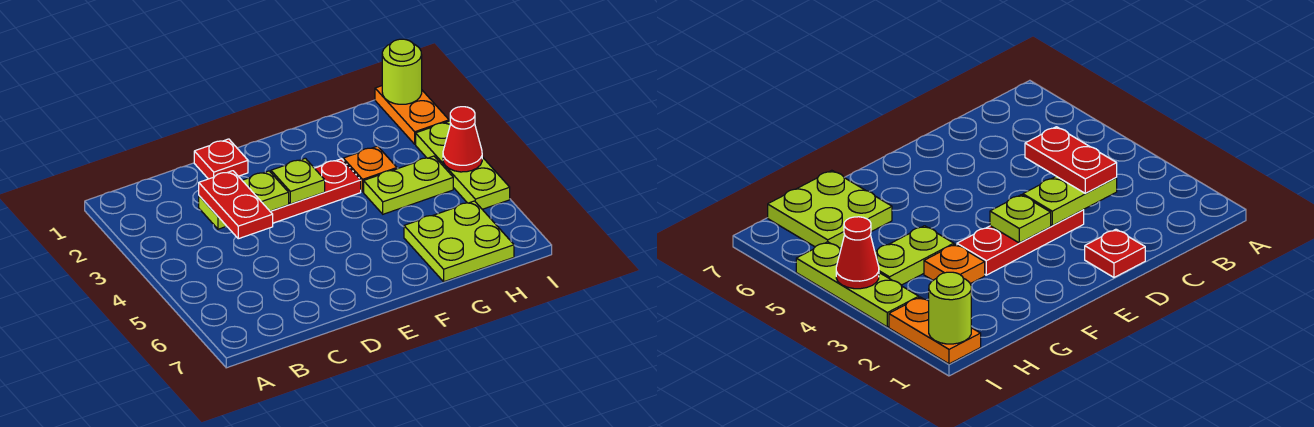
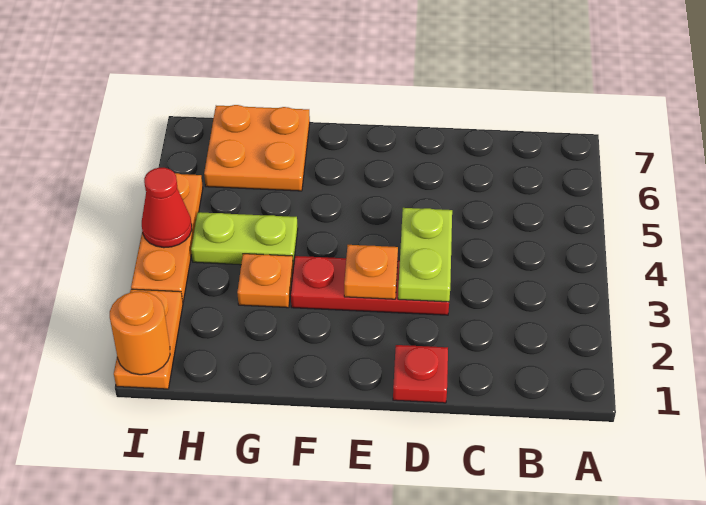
lime 1x2 plate [199,171,289,229] -> lime 1x2 plate turned to [398,208,452,302]
red 1x2 plate [199,171,273,239] -> none
lime 1x1 plate [271,158,325,204] -> orange 1x1 plate [344,245,398,299]
lime 2x2 plate [404,201,514,282] -> orange 2x2 plate [204,105,310,191]
lime 1x1 round brick [382,39,422,104] -> orange 1x1 round brick [110,291,170,375]
lime 1x3 plate [416,121,510,209] -> orange 1x3 plate [131,173,203,301]

